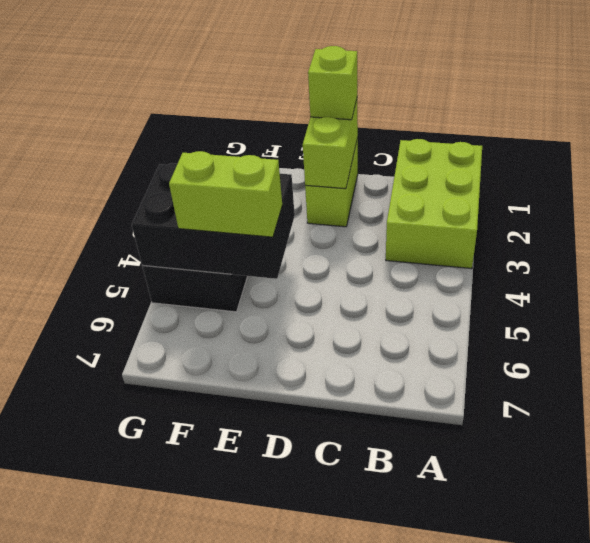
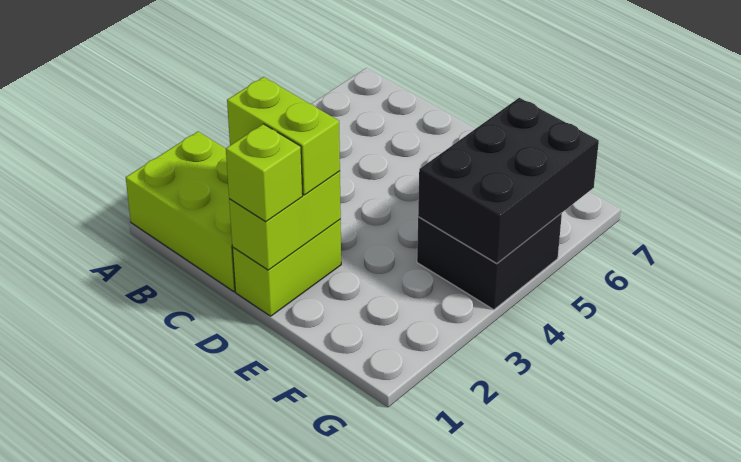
lime 2x3 brick [386,139,482,269] -> lime 2x3 brick turned to [126,131,235,291]
black 2x3 brick [132,163,295,279] -> black 2x3 brick turned to [418,98,599,264]
lime 1x2 brick [169,151,282,237] -> lime 1x2 brick moved to [227,77,340,195]

